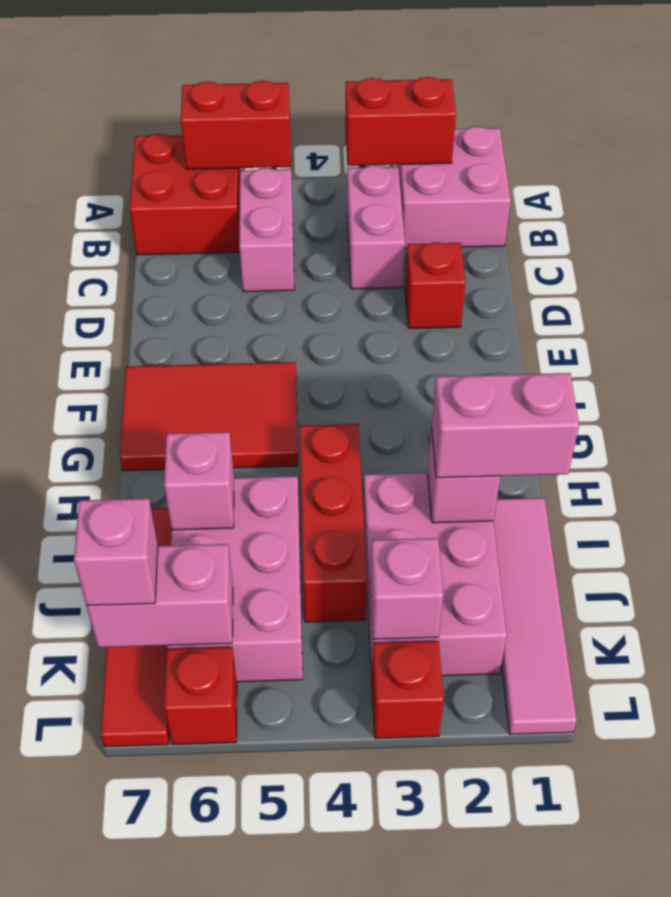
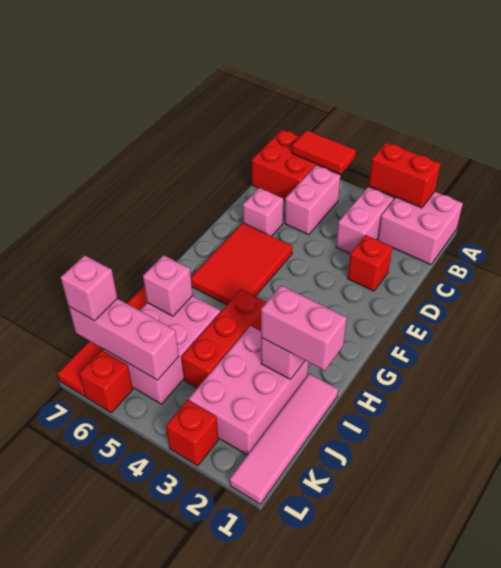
red 1x2 brick [181,80,291,169] -> red 1x2 tile [292,130,356,174]
red 2x3 tile [120,362,298,471] -> red 2x3 tile turned to [191,223,292,305]
pink 1x1 brick [370,538,443,639] -> pink 1x1 brick moved to [243,188,283,236]
pink 1x2 brick [87,544,233,647] -> pink 1x3 brick [69,299,179,380]

